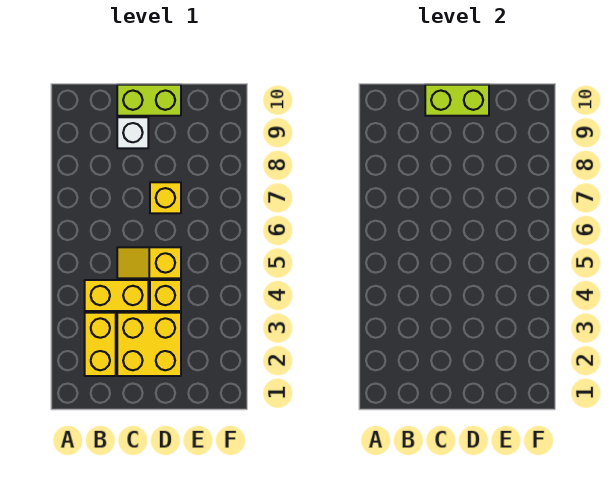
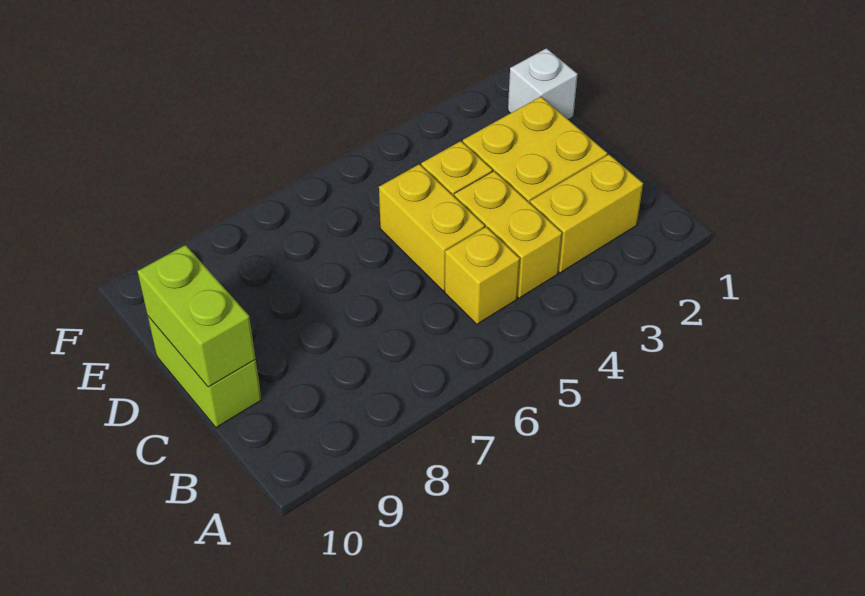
yellow 1x2 slope [117,247,181,278] -> yellow 1x2 brick [379,164,485,291]
white 1x1 brick [117,117,148,148] -> white 1x1 brick moved to [508,48,578,120]
yellow 1x1 brick [150,182,181,213] -> yellow 1x1 brick moved to [445,227,520,324]

